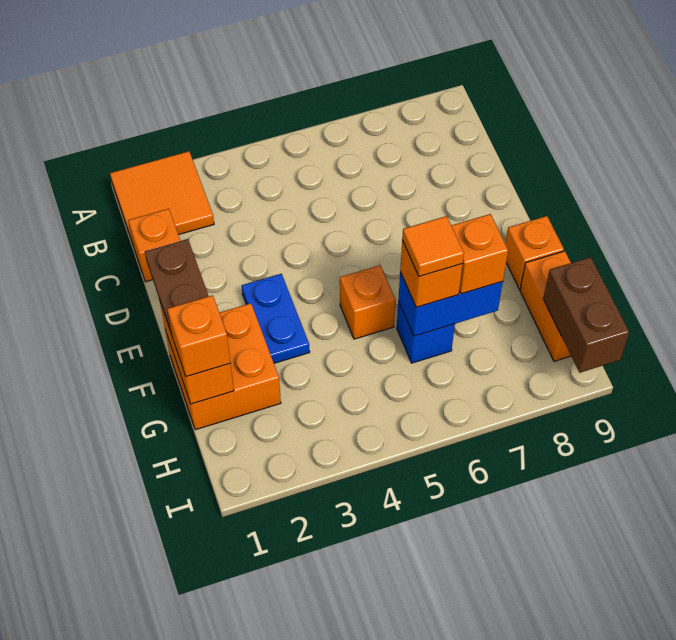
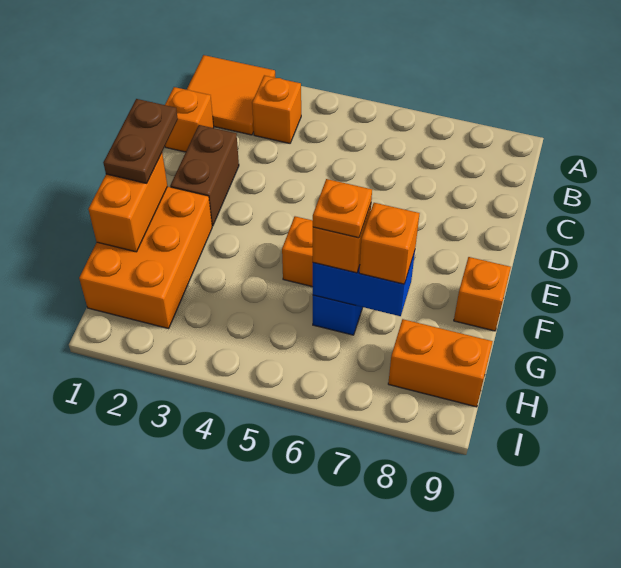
blue 1x2 plate [242,274,310,363] -> none
orange 2x2 brick [165,303,281,430] -> orange 2x3 brick [79,187,212,329]
orange 1x1 brick [167,295,230,377] -> orange 1x1 brick moved to [252,75,301,143]
orange 1x1 tile [402,216,464,276] -> orange 1x1 plate [313,179,372,238]
orange 1x2 brick [520,251,571,361] -> orange 1x2 brick turned to [388,319,493,407]
brown 1x2 brick [543,257,629,373] -> brown 1x2 brick moved to [170,125,239,226]

